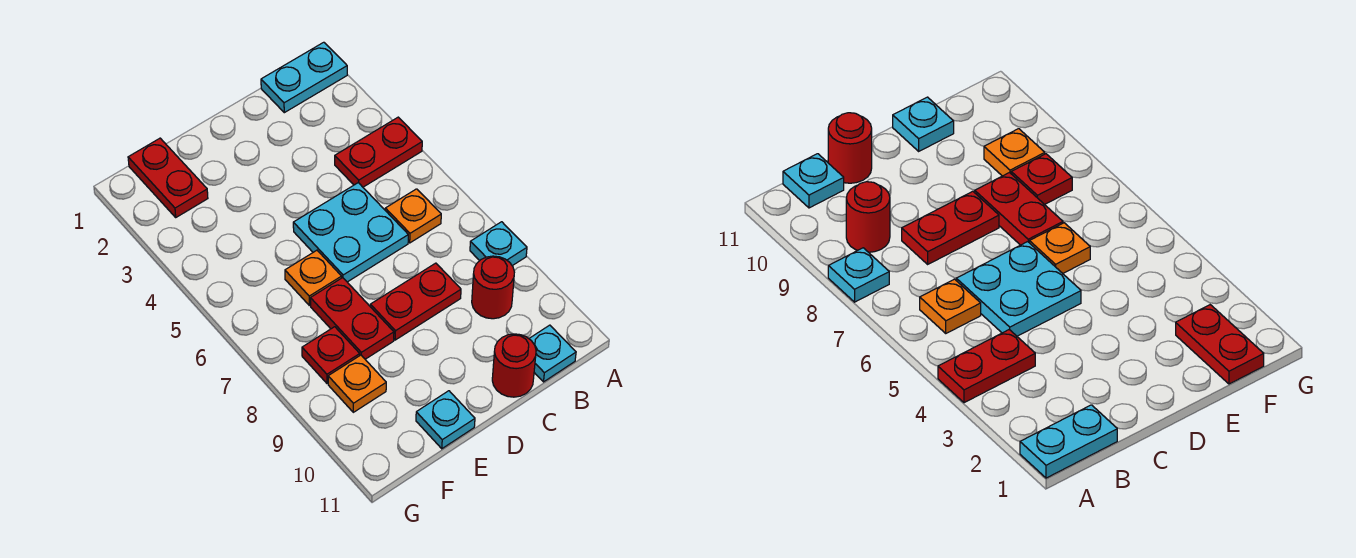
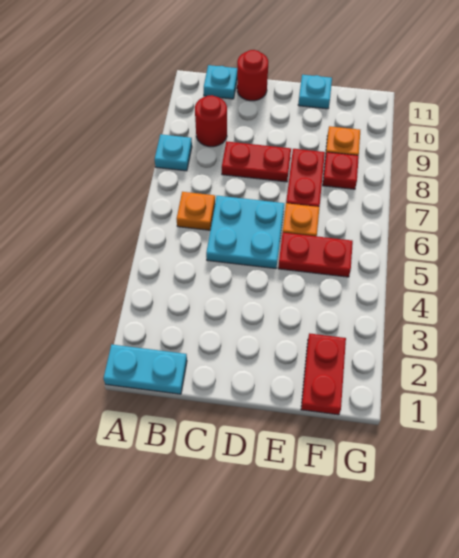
red 1x2 plate [335,117,422,187] -> red 1x2 plate moved to [278,233,353,277]

